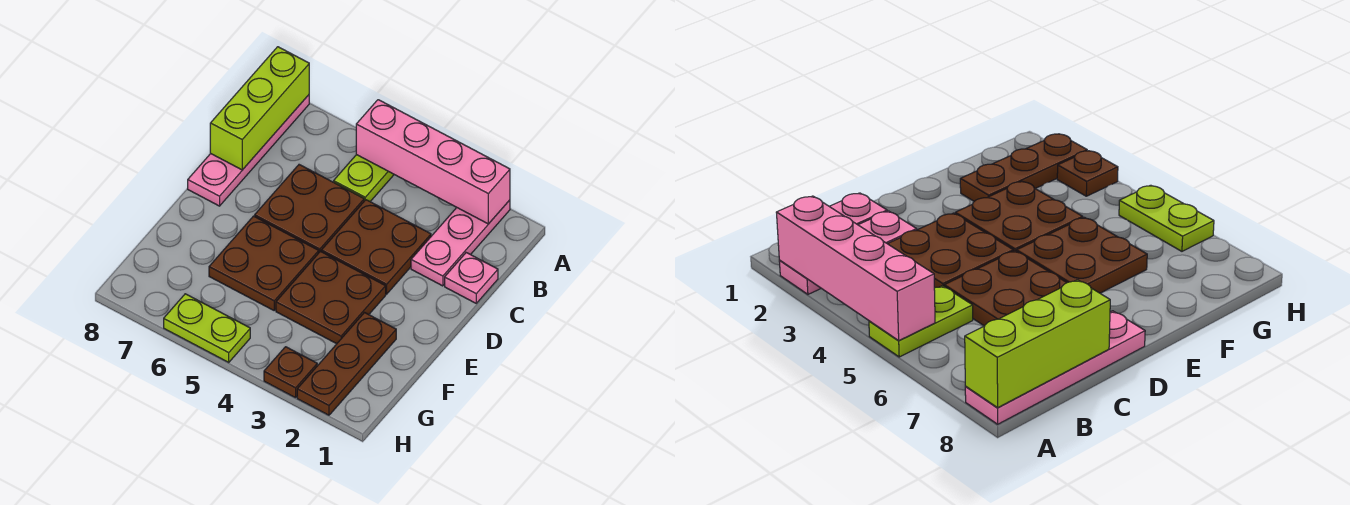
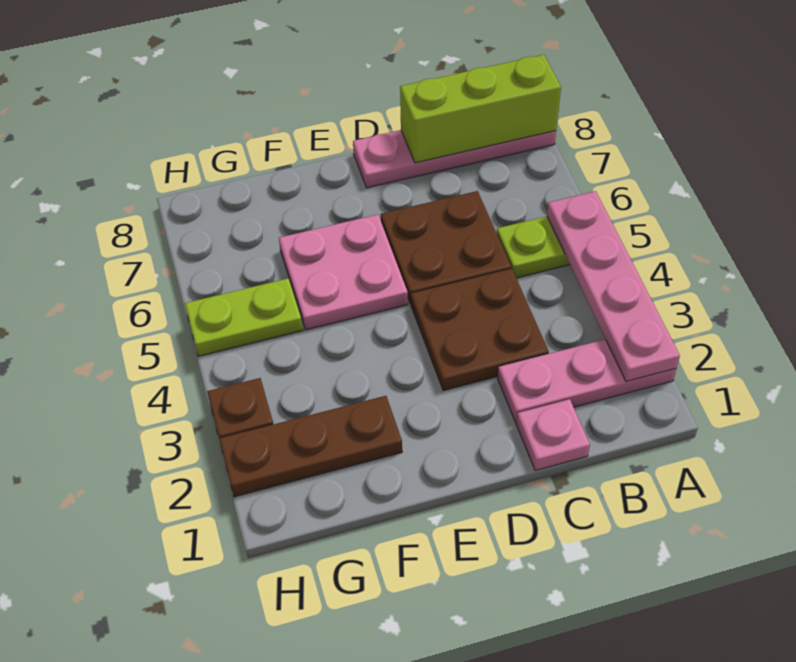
pink 1x4 brick [356,100,510,224] -> pink 1x4 plate [547,191,680,382]
brown 2x2 plate [276,252,386,344] -> none
brown 2x2 plate [209,216,319,310] -> pink 2x2 plate [279,214,408,330]
lime 1x2 plate [164,294,250,362] -> lime 1x2 plate turned to [185,278,303,356]

